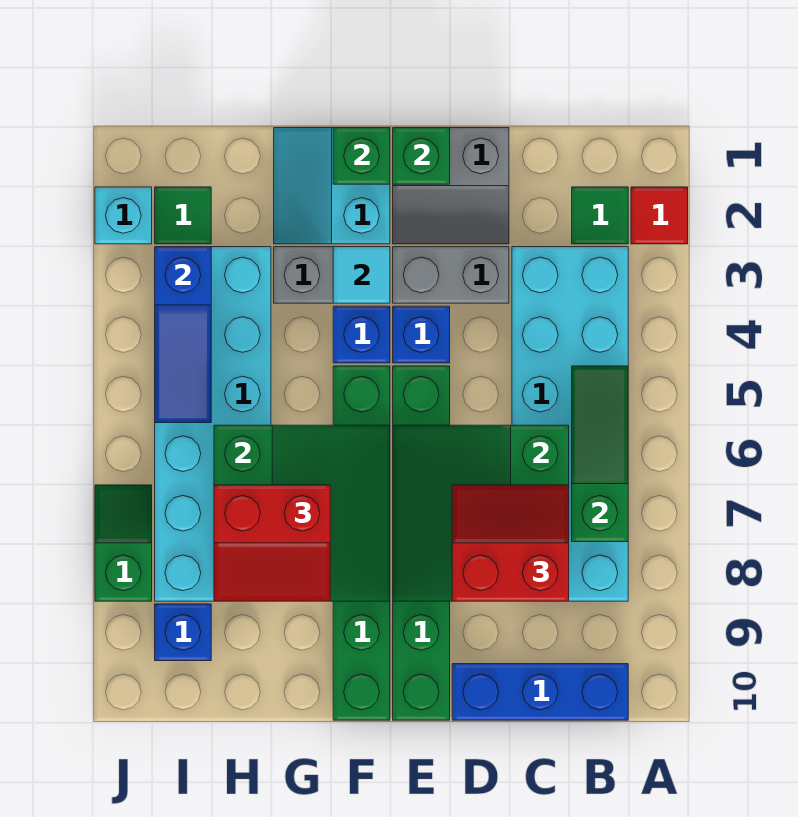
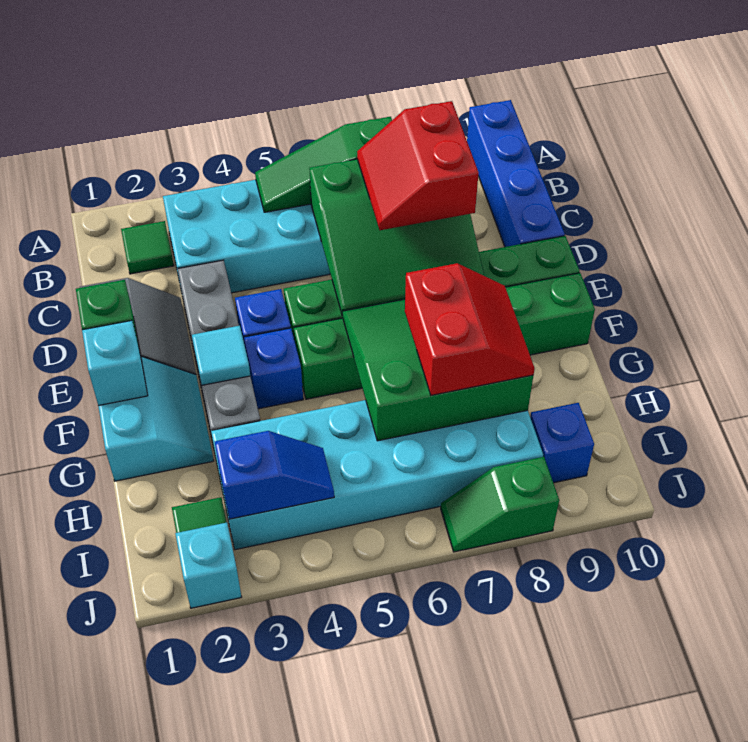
red 1x1 tile [631,187,688,244] -> none
blue 1x3 brick [452,664,628,720] -> blue 1x4 brick [467,100,565,247]
cyan 2x2 slope [274,128,390,244] -> cyan 2x2 slope turned to [98,357,214,481]
green 1x1 brick [333,128,390,184] -> cyan 1x1 brick [82,321,148,406]
blue 1x3 slope [155,247,211,423] -> blue 1x2 slope [215,431,334,519]

